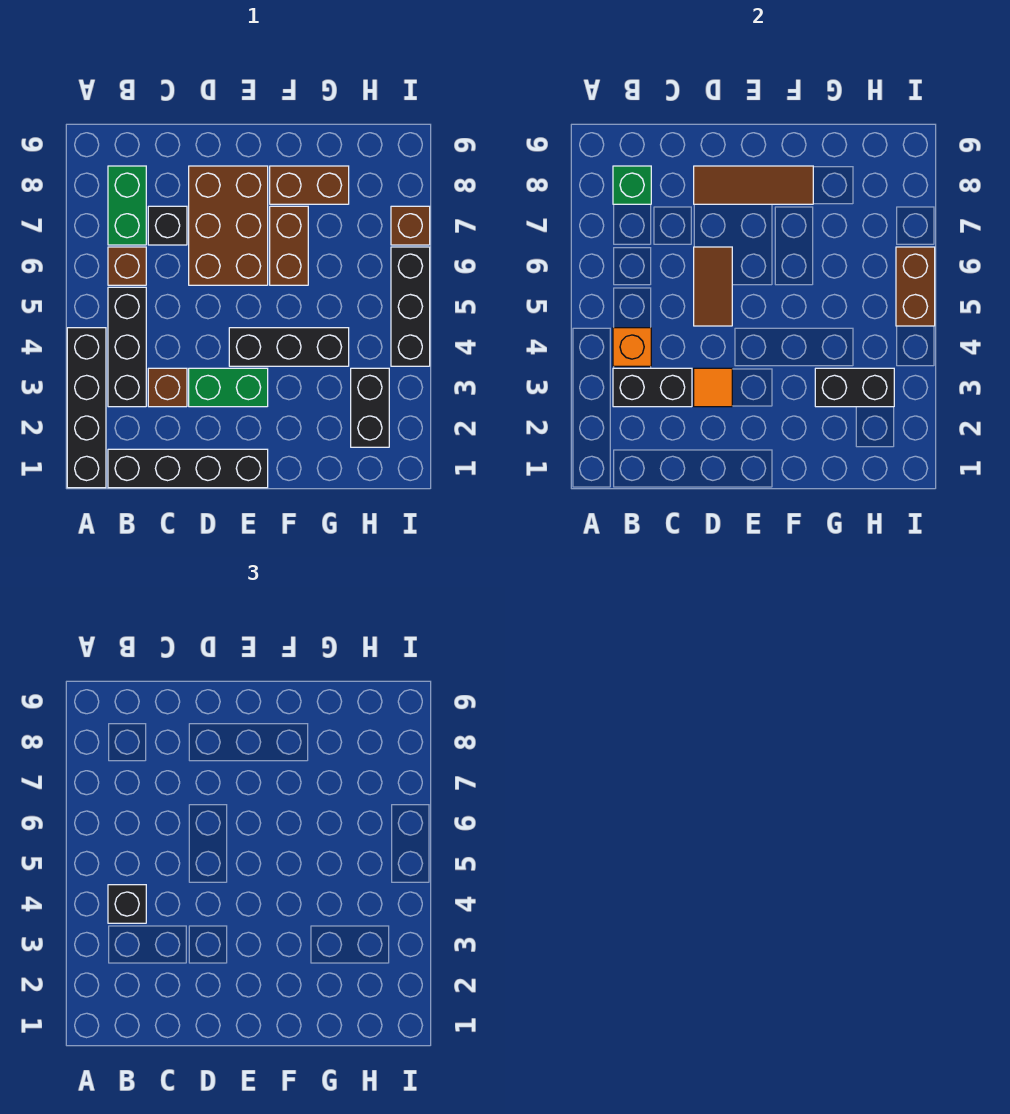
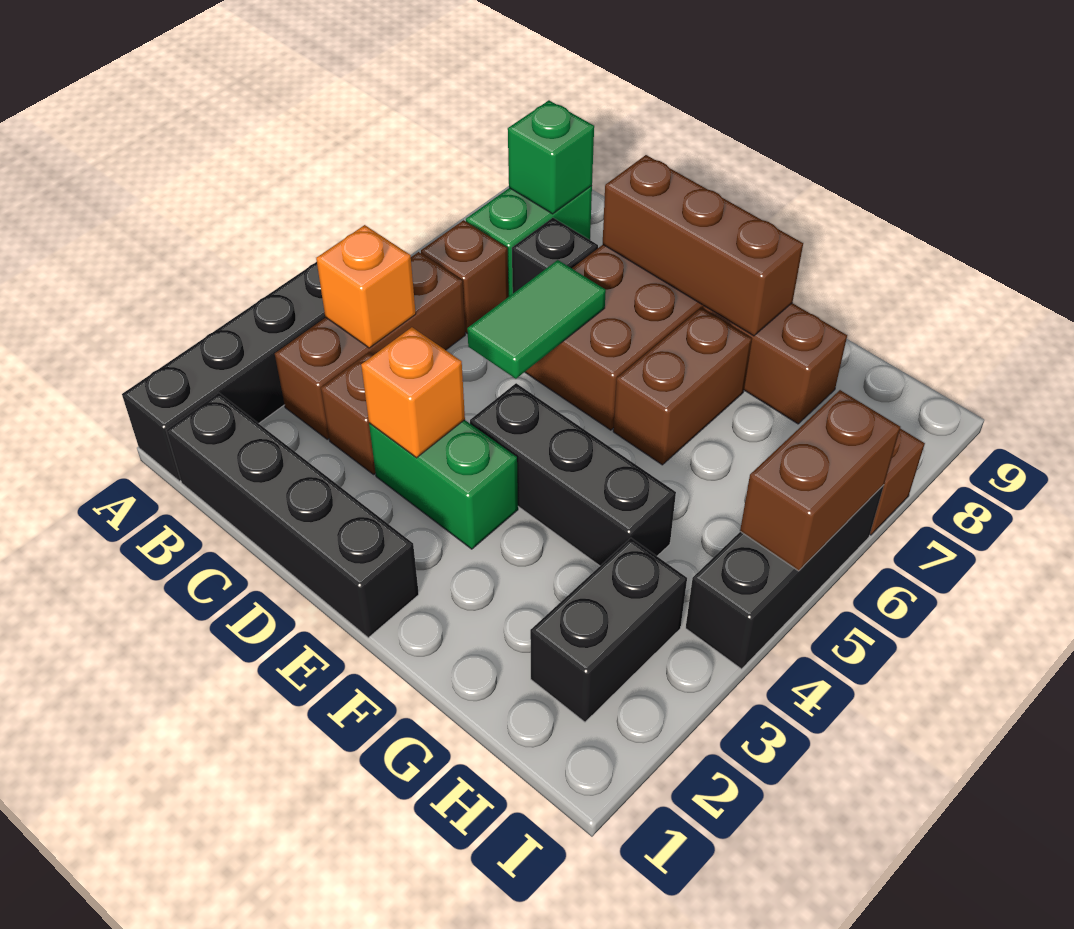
black 1x3 brick [108,287,146,407] -> brown 1x3 brick [275,252,465,439]
black 1x2 brick [613,368,692,407] -> none
black 1x1 brick [108,885,146,923] -> none
orange 1x1 tile [694,368,732,407] -> orange 1x1 brick [361,327,465,458]
brown 1x2 tile [694,247,732,326] -> green 1x2 tile [467,260,606,379]
brown 1x3 tile [694,166,813,204] -> brown 1x3 brick [603,155,803,336]
black 1x2 brick [815,368,894,407] -> none

